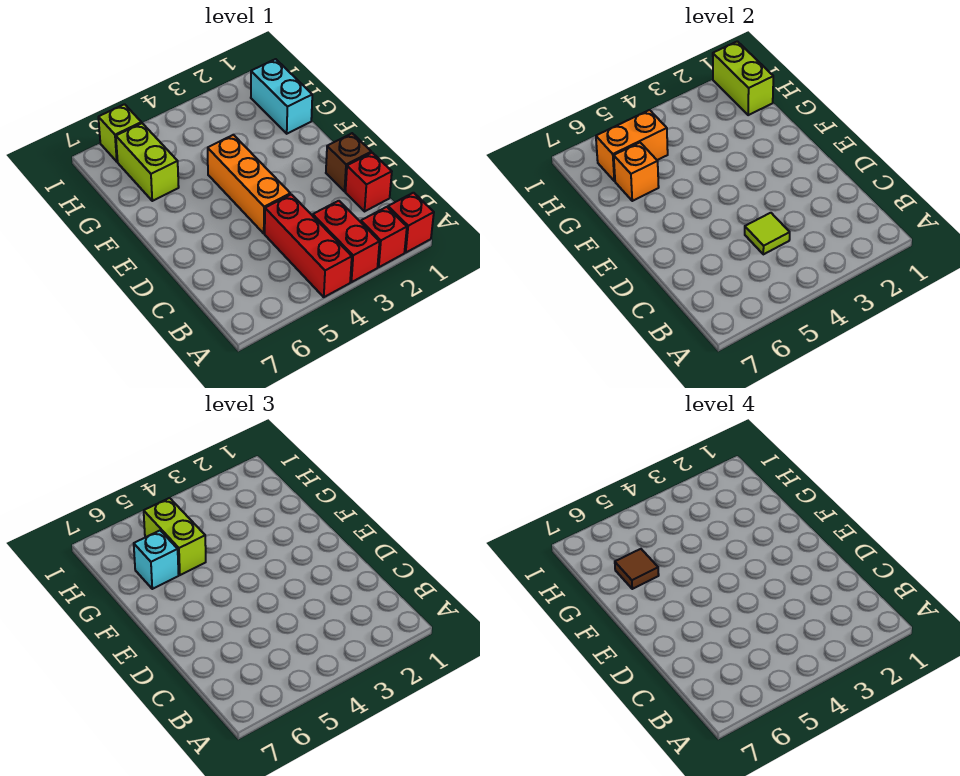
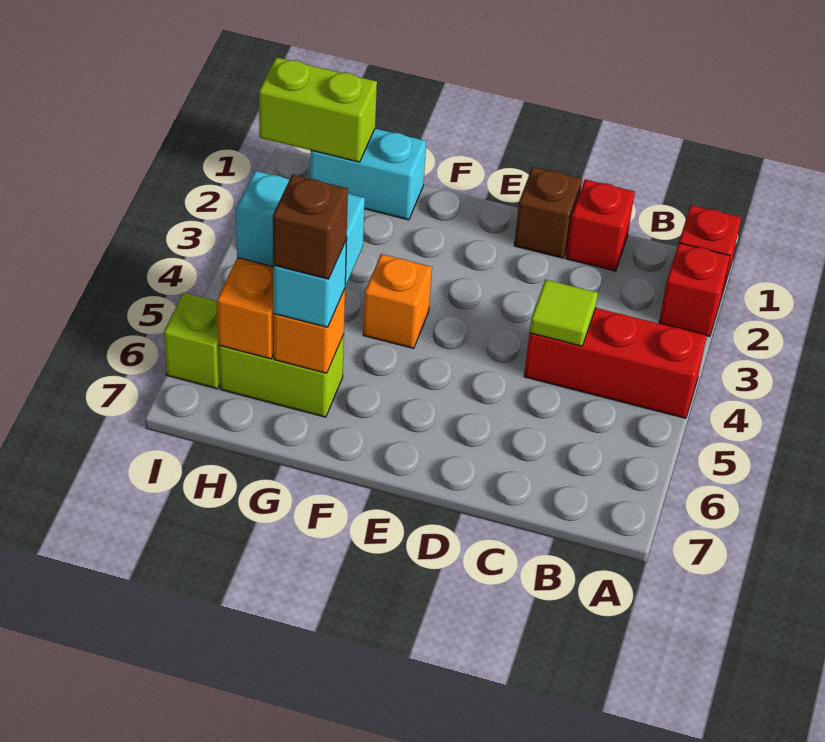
red 1x2 brick [313,201,380,282] -> none
orange 1x3 brick [208,135,290,233] -> orange 1x1 brick [363,254,432,349]
lime 1x2 brick [144,498,206,575] -> cyan 1x2 brick [236,171,365,285]
brown 1x1 tile [615,549,659,589] -> brown 1x1 brick [273,175,348,279]

